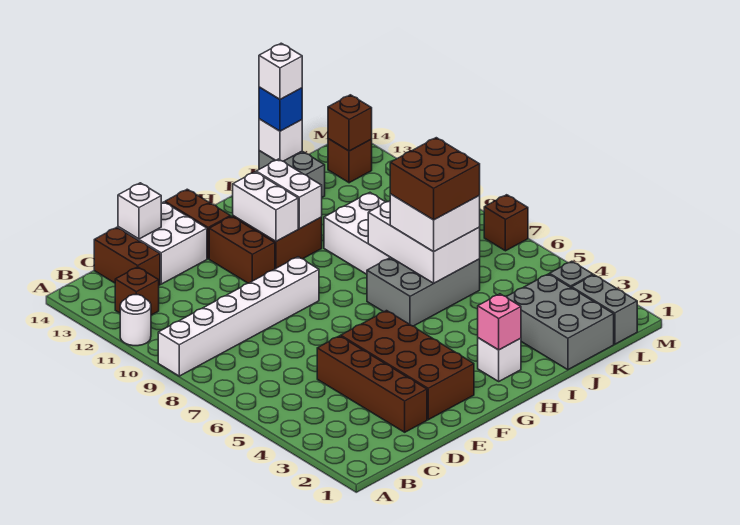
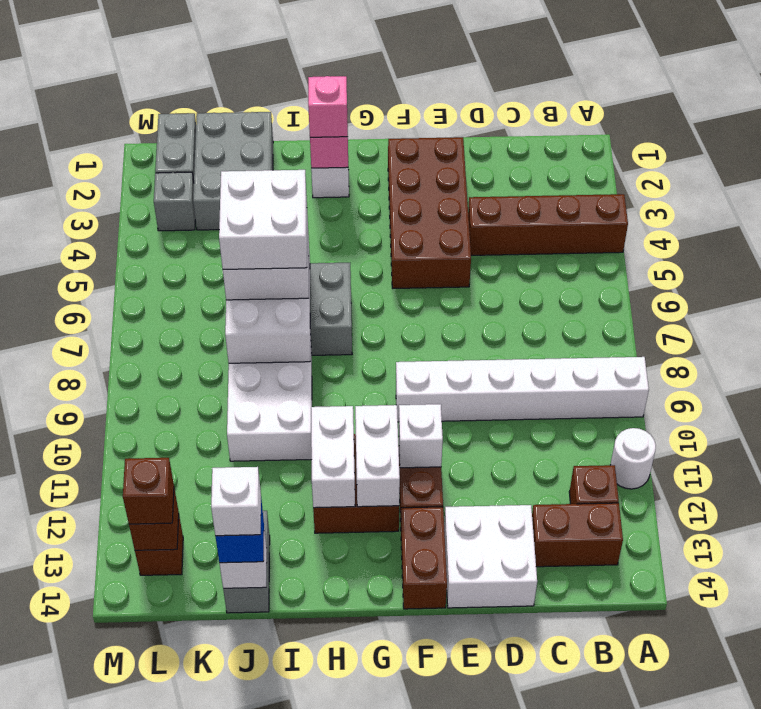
brown 1x2 brick [94,227,160,285] -> brown 1x2 brick turned to [532,503,623,567]
brown 1x4 brick [317,336,427,432] -> brown 1x4 brick turned to [468,194,628,255]
white 1x1 brick [118,183,161,239] -> white 1x1 brick moved to [399,404,443,468]
none -> pink 1x1 brick [308,76,348,137]
brown 2x2 brick [390,138,480,220] -> white 2x2 brick [219,170,307,269]
brown 1x1 brick [484,195,528,251] -> brown 1x1 brick moved to [123,458,174,524]

